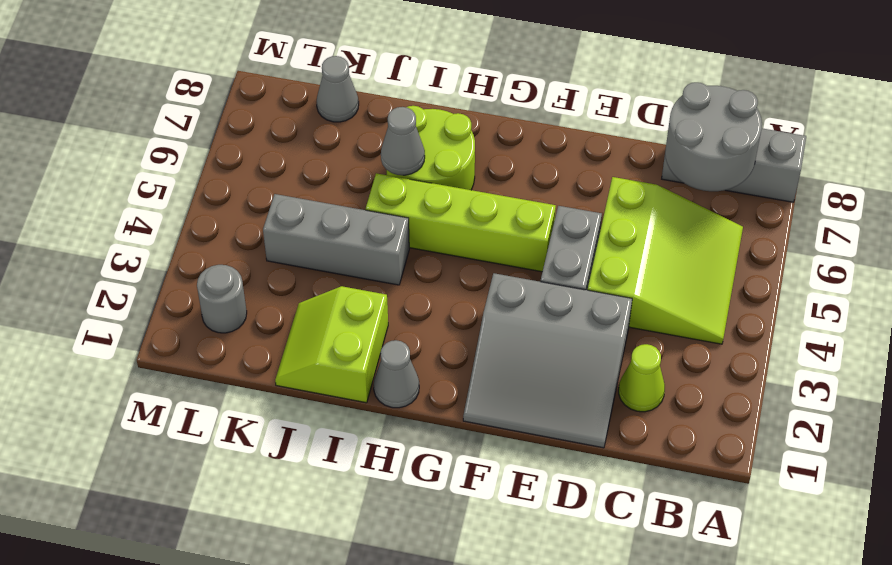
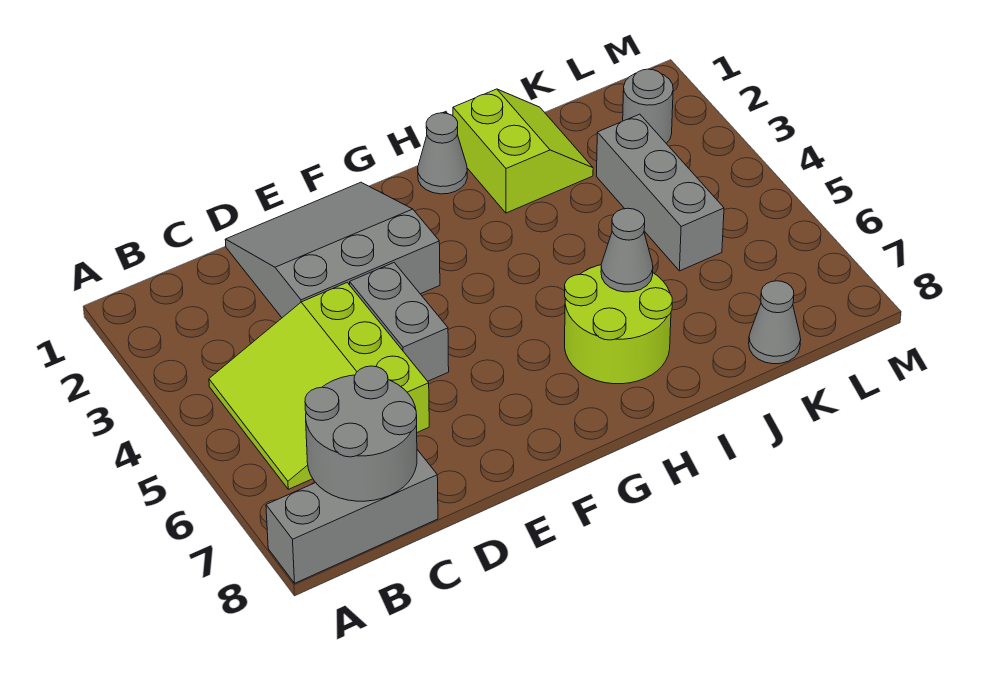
lime 1x1 cone [619,344,665,412] -> none
lime 1x4 brick [366,173,556,272] -> none
grey 1x3 brick [263,194,409,285] -> grey 1x3 brick turned to [596,114,724,271]

